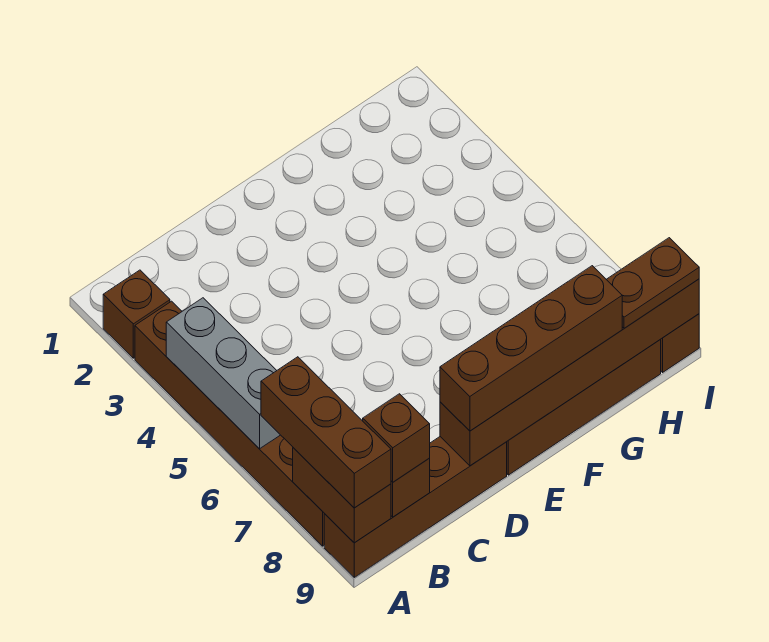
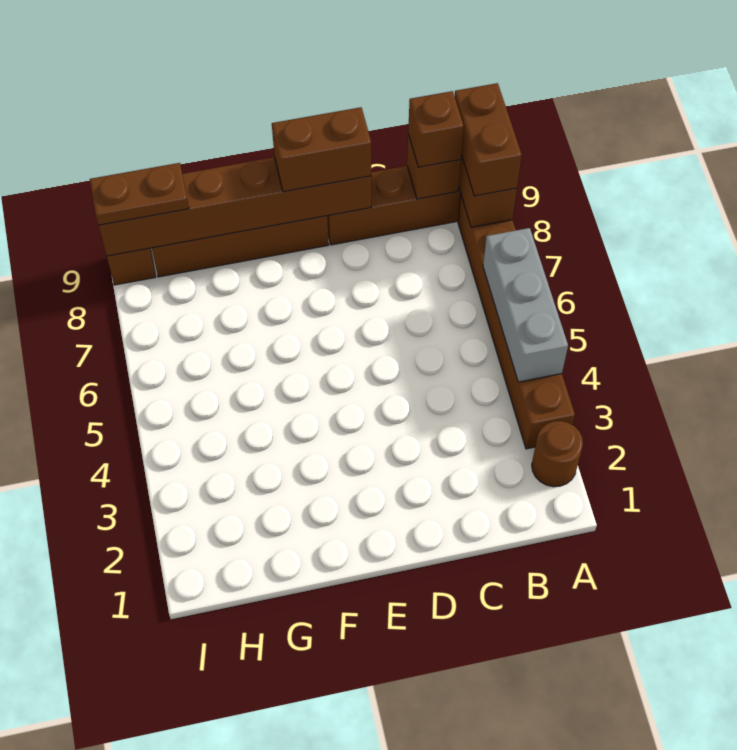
brown 1x1 brick [103,270,170,358] -> brown 1x1 round brick [532,421,583,487]
brown 1x3 brick [261,357,391,508] -> brown 1x2 brick [455,83,522,196]
brown 1x4 brick [440,266,622,431] -> brown 1x2 brick [272,107,371,192]

